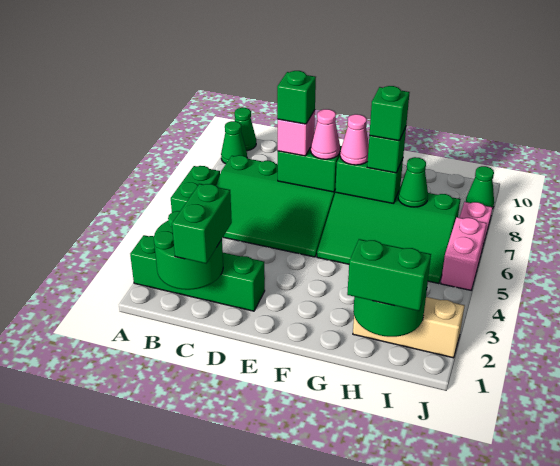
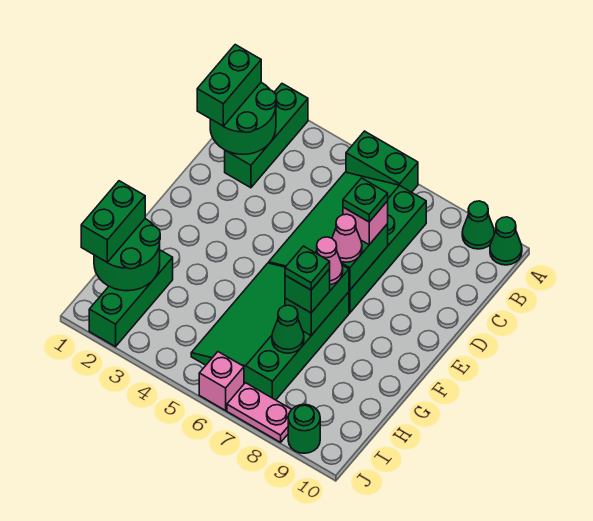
green 1x4 brick [130,235,265,311] -> green 1x3 brick [225,84,308,188]
green 1x2 brick [172,184,232,263] -> green 1x2 brick turned to [197,45,261,126]
green 1x1 brick [277,71,316,124] -> green 1x1 plate [343,178,388,222]
green 1x1 brick [369,86,410,141] -> green 1x1 plate [285,246,330,290]
tan 1x3 brick [353,297,465,358] -> green 1x3 brick [89,250,173,347]
pink 1x2 brick [441,217,487,290] -> pink 1x1 brick [199,352,244,410]
green 1x1 cone [466,166,494,209] -> green 1x1 round brick [288,405,320,453]

